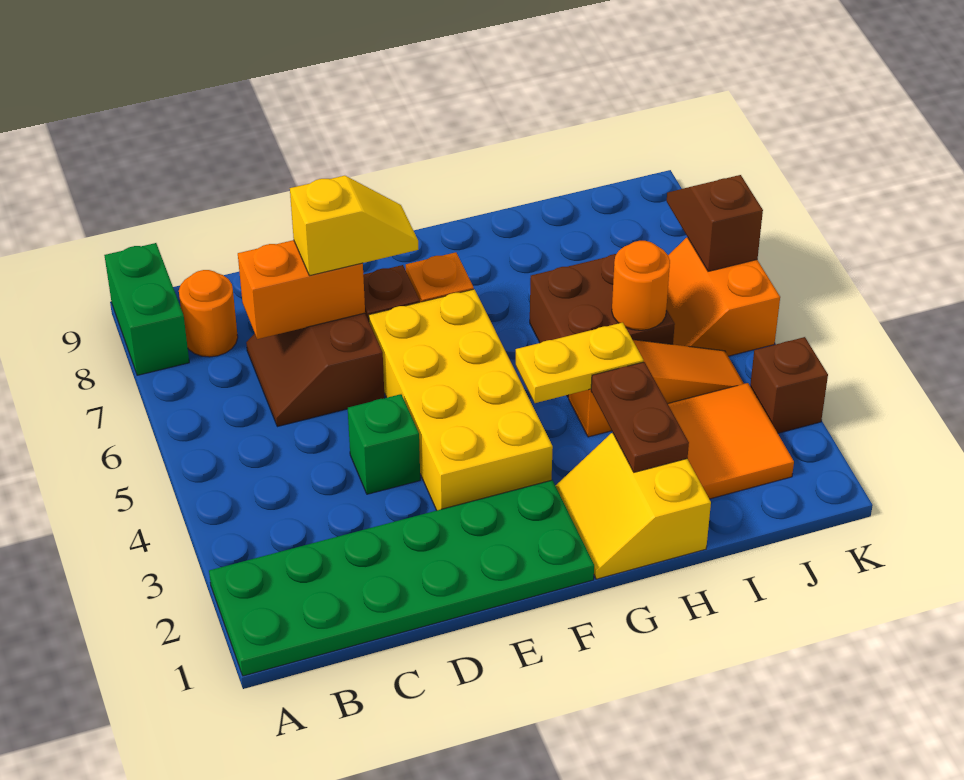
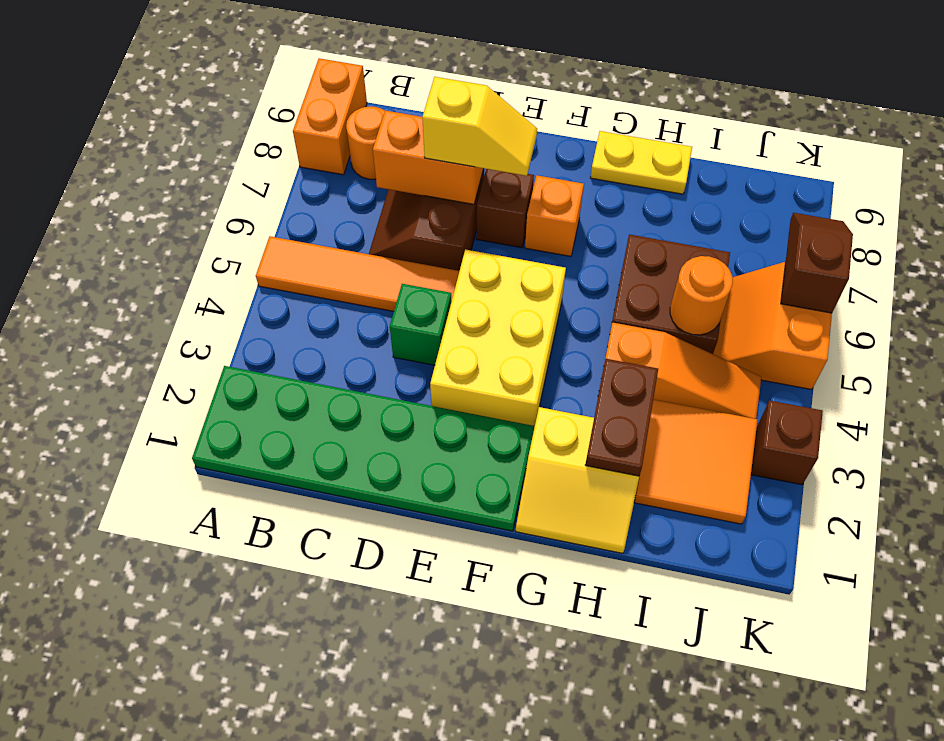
none -> orange 1x4 tile [256,236,459,311]
green 1x2 brick [104,243,189,375] -> orange 1x2 brick [293,58,367,175]
yellow 2x4 brick [369,289,553,510] -> yellow 2x3 brick [430,249,566,426]
yellow 2x2 slope [556,433,711,579] -> yellow 2x2 slope turned to [516,407,639,553]
yellow 1x2 plate [516,322,644,403] -> yellow 1x2 plate moved to [590,131,692,194]

